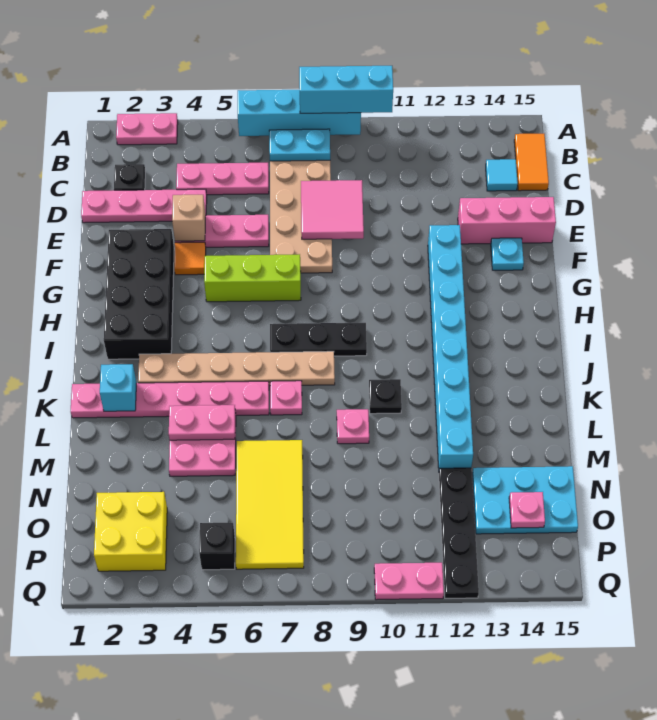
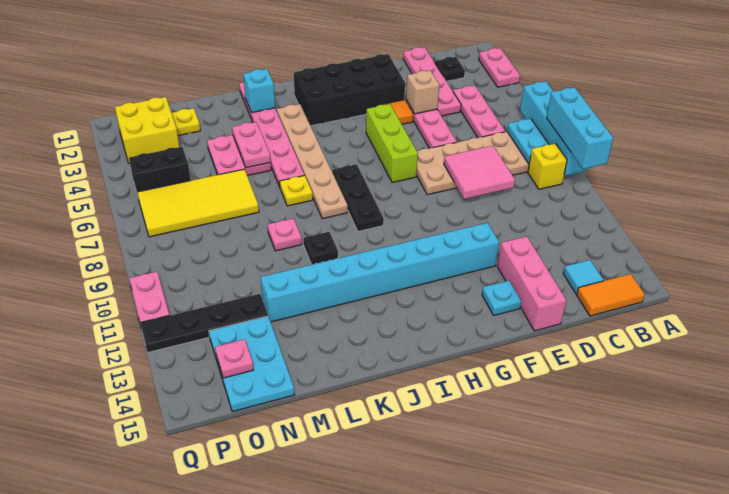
none -> yellow 1x1 brick [528,144,567,189]
pink 1x1 plate [270,381,302,415] -> yellow 1x1 plate [280,175,313,206]
none -> yellow 1x1 plate [172,108,200,136]
black 1x1 brick [199,523,235,570] -> black 1x2 brick [129,147,191,196]

